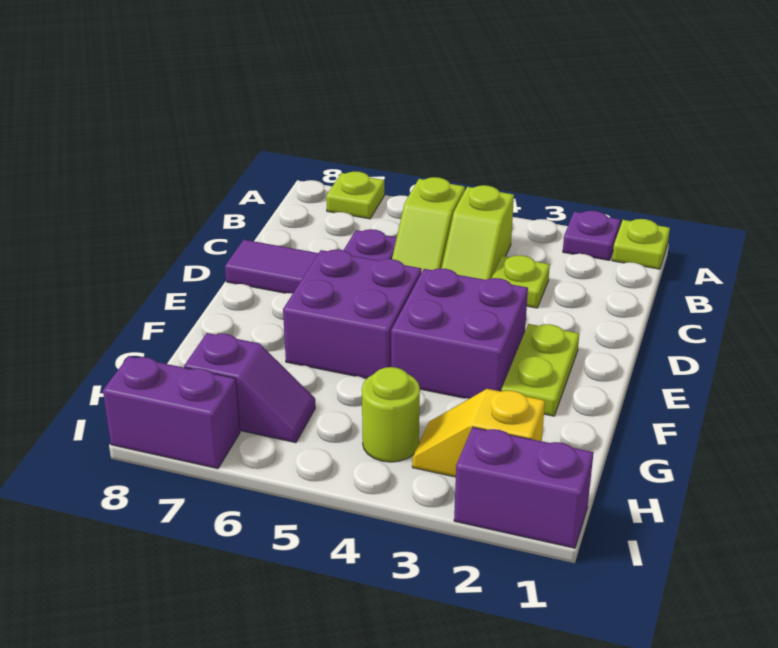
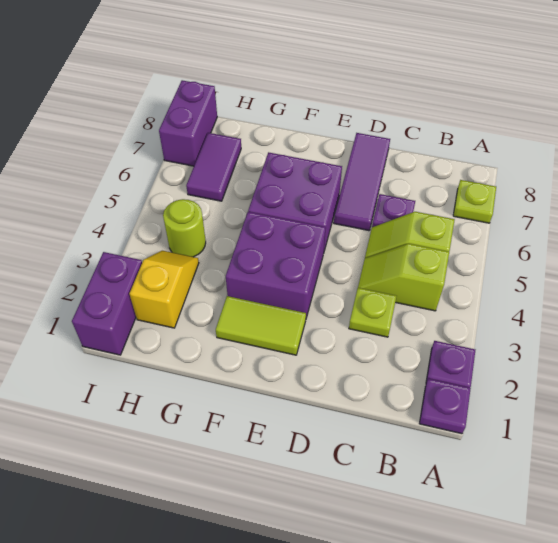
lime 1x1 plate [612,219,670,269] -> purple 1x1 plate [419,379,471,434]
lime 1x2 plate [502,324,579,416] -> lime 1x2 tile [216,296,306,355]
purple 1x2 slope [184,333,315,443] -> purple 1x2 tile [186,133,241,201]

